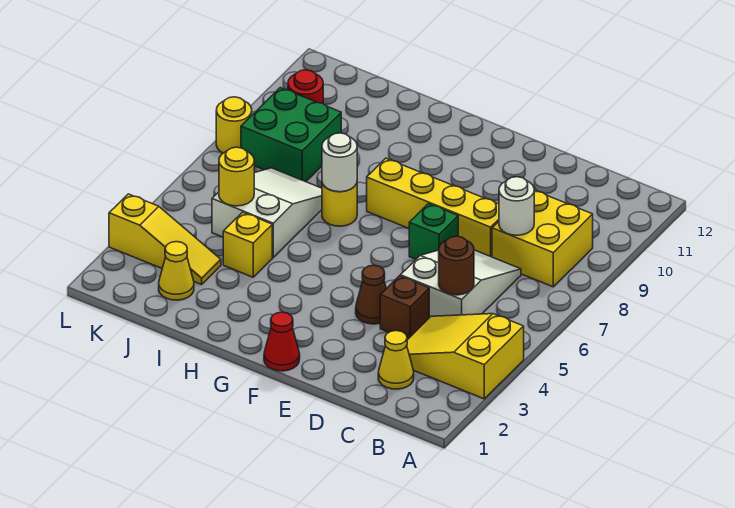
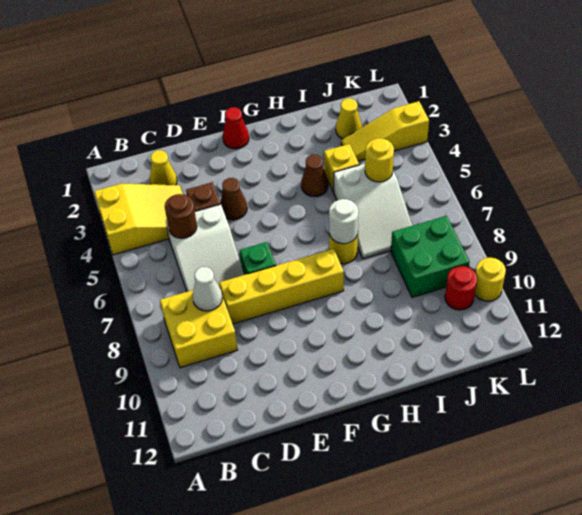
white 1x1 round brick [499,177,534,235] -> white 1x1 cone [192,267,222,311]
none -> brown 1x1 cone [301,155,328,197]
yellow 1x1 round brick [216,97,252,153] -> yellow 1x1 round brick moved to [475,258,506,301]

